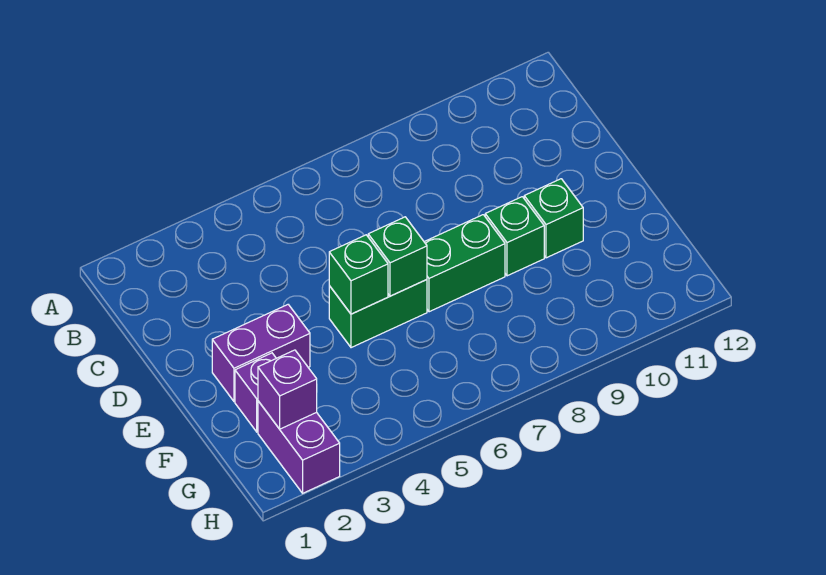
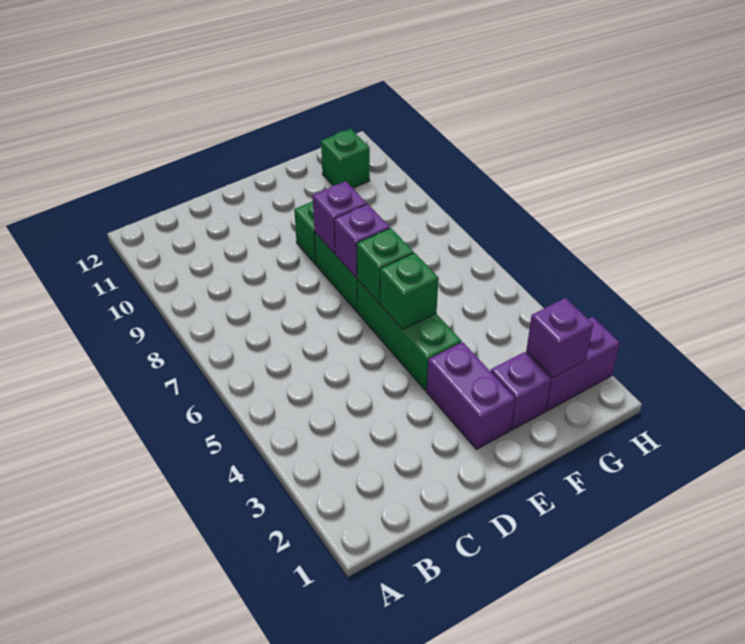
green 1x2 brick [329,280,427,348] -> green 1x3 brick [357,280,462,391]
none -> purple 1x1 brick [334,204,390,278]
none -> purple 1x1 brick [313,181,367,253]
green 1x1 brick [524,179,583,258] -> green 1x1 brick moved to [321,129,370,188]

